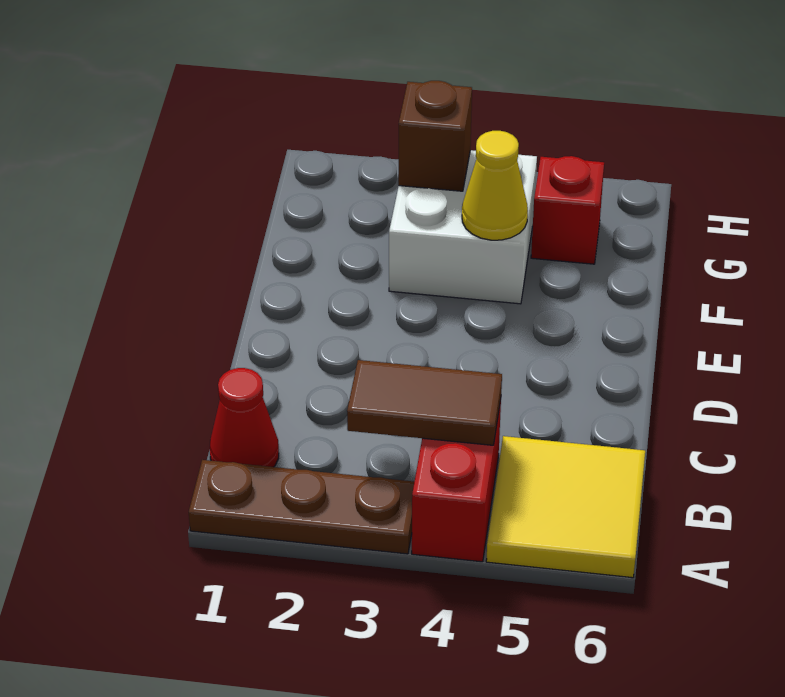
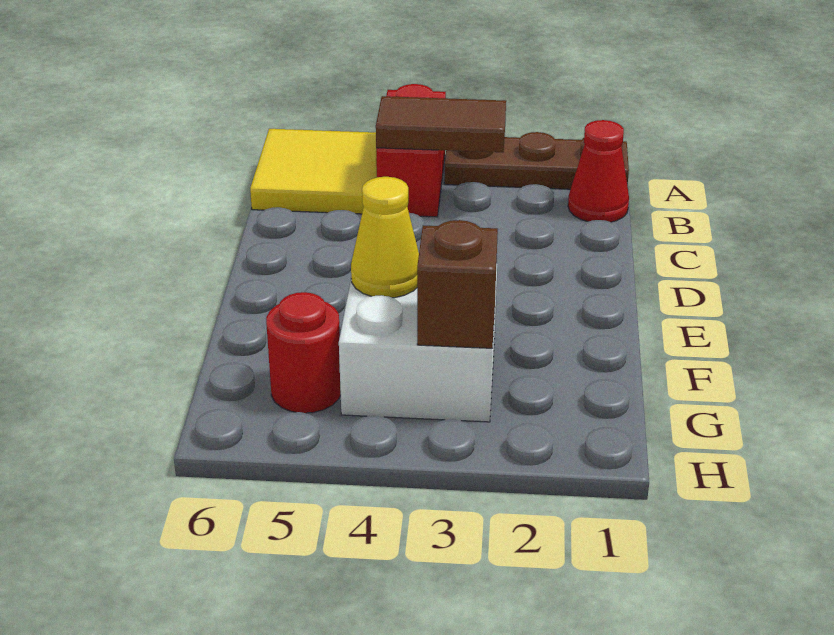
red 1x1 brick [531,156,604,264] -> red 1x1 round brick [266,292,341,413]

